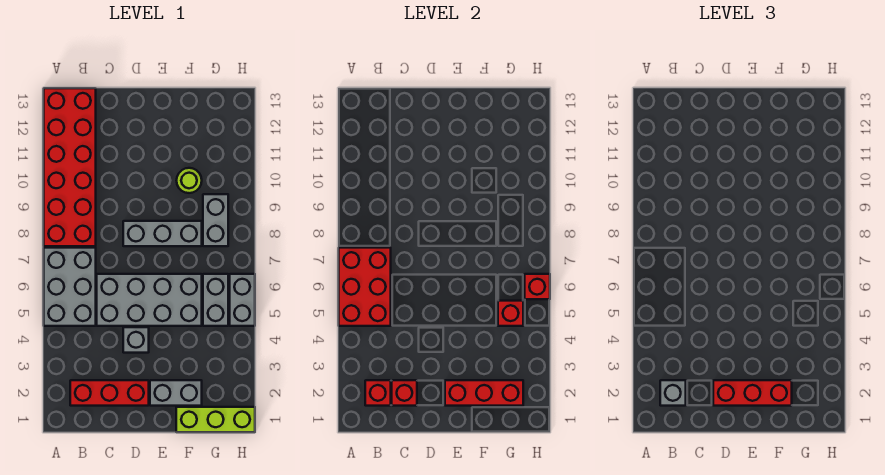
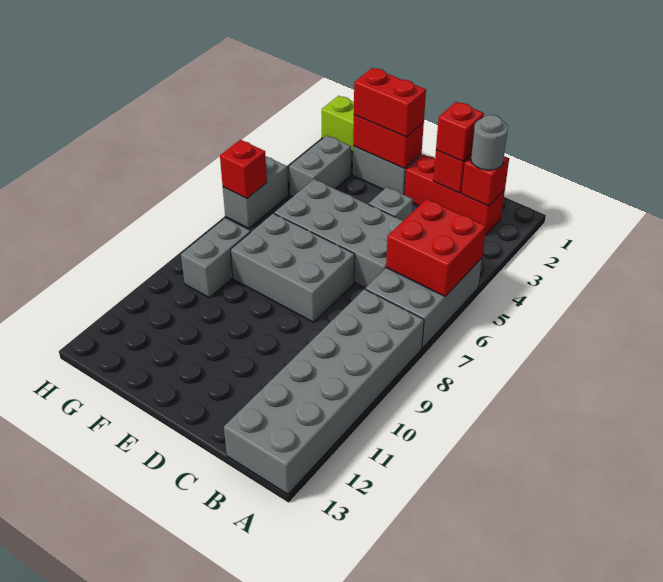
red 2x3 brick [339,248,391,326] -> red 2x2 brick [386,199,486,296]
red 2x6 brick [44,88,96,246] -> grey 2x6 brick [224,289,424,494]
grey 1x1 brick [660,380,686,406] -> grey 1x1 round brick [471,115,508,170]
red 1x3 brick [713,380,792,406] -> red 1x2 brick [354,68,426,137]
grey 1x3 brick [123,221,202,246] -> grey 2x3 brick [231,213,355,322]
red 1x3 brick [445,380,523,406] -> red 1x2 brick [353,115,424,169]
lime 1x1 round brick [177,168,202,193] -> none
grey 1x2 brick [203,274,228,326] -> grey 1x2 brick moved to [289,136,351,197]
red 1x1 brick [498,301,523,326] -> red 1x1 brick moved to [436,102,484,161]

